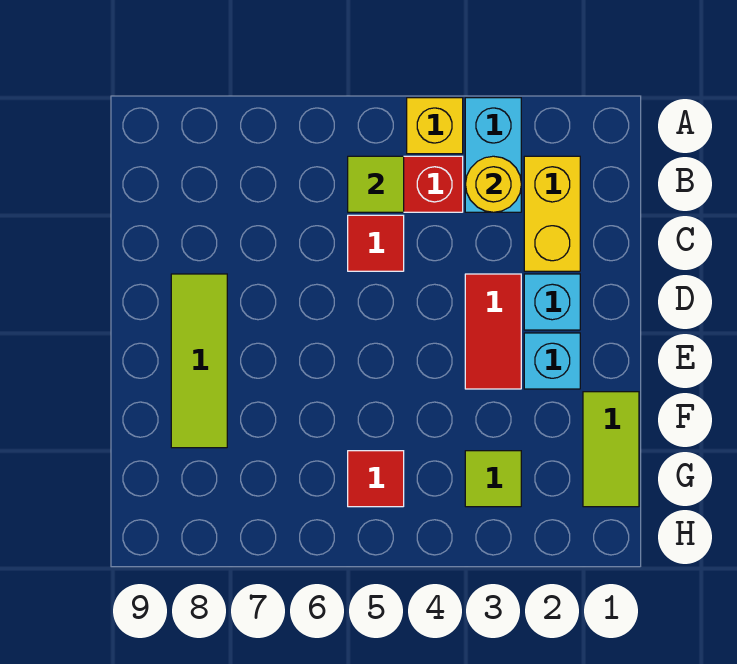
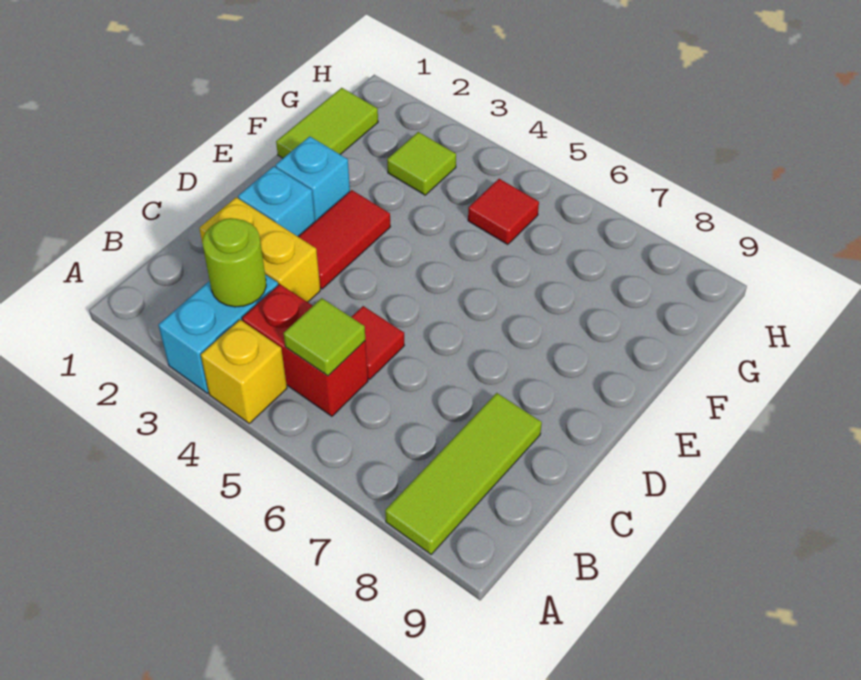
yellow 1x2 brick [524,156,580,271] -> yellow 1x2 brick turned to [199,197,320,302]
yellow 1x1 round brick [465,156,521,212] -> lime 1x1 round brick [203,218,266,307]
lime 1x3 tile [171,274,227,448] -> lime 1x3 tile moved to [385,393,542,554]

